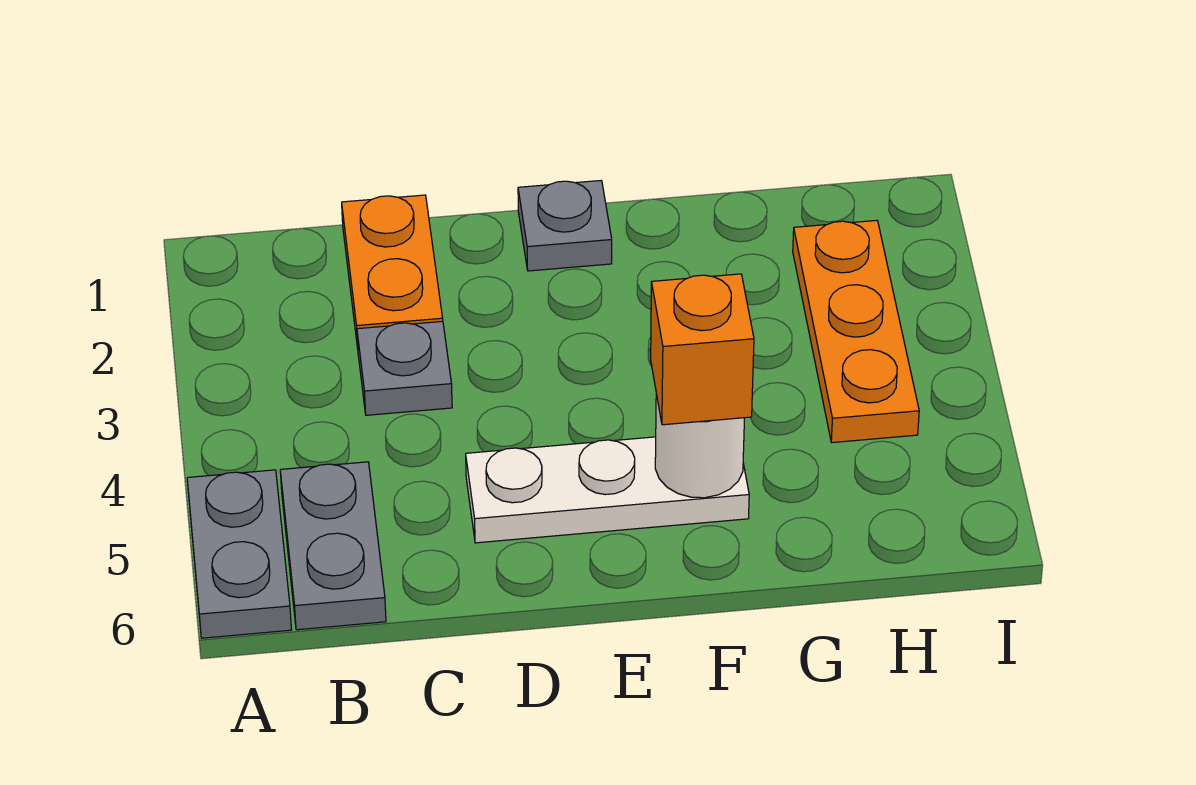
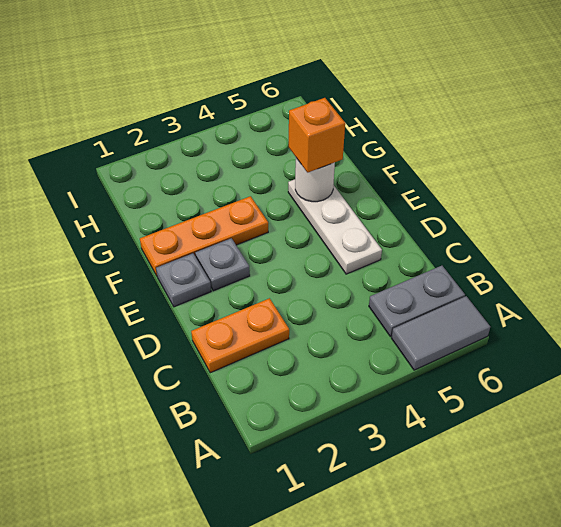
grey 1x2 plate [187,470,291,638] -> grey 1x2 tile [392,296,490,370]
grey 1x1 plate [357,321,452,415] -> grey 1x1 plate moved to [195,238,250,291]
orange 1x3 plate [793,220,919,443] -> orange 1x3 plate moved to [140,196,268,276]

